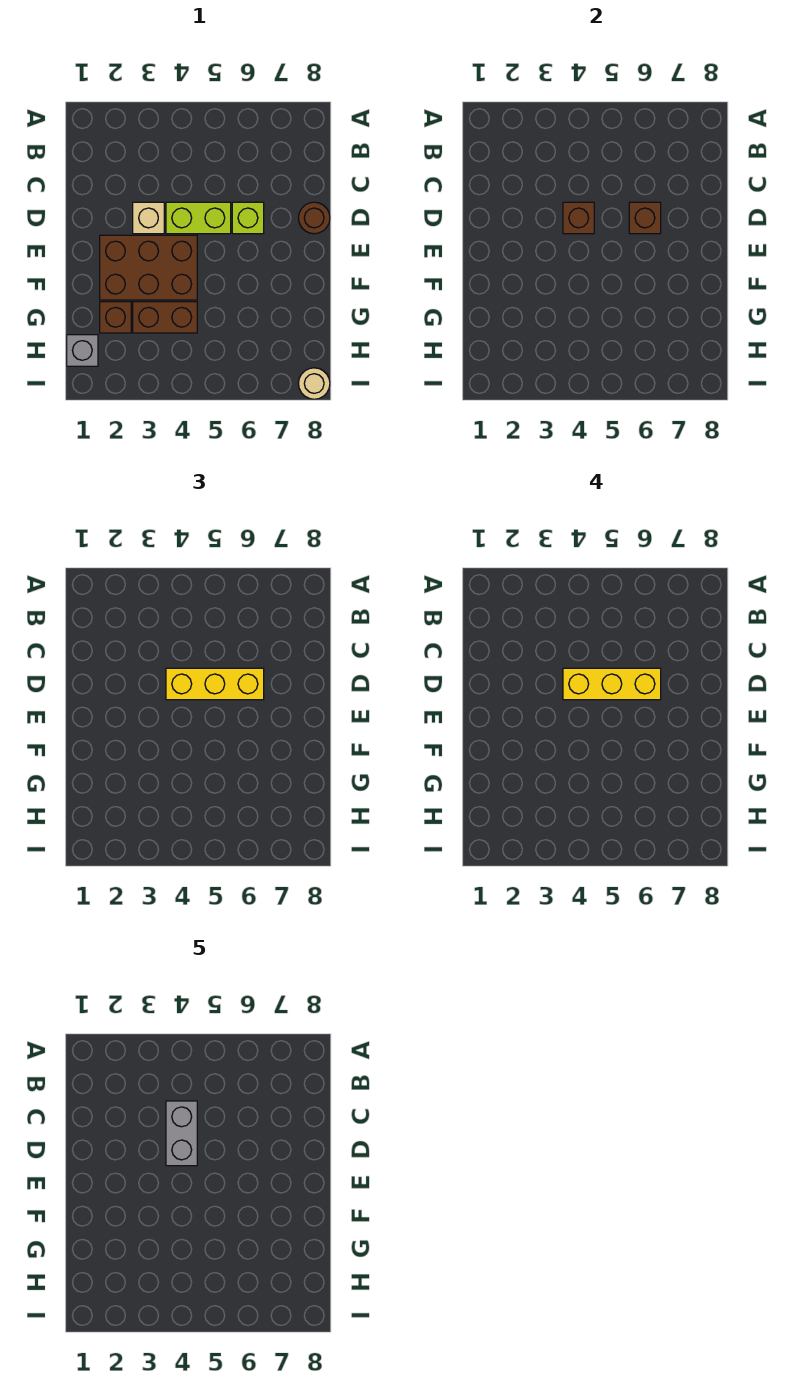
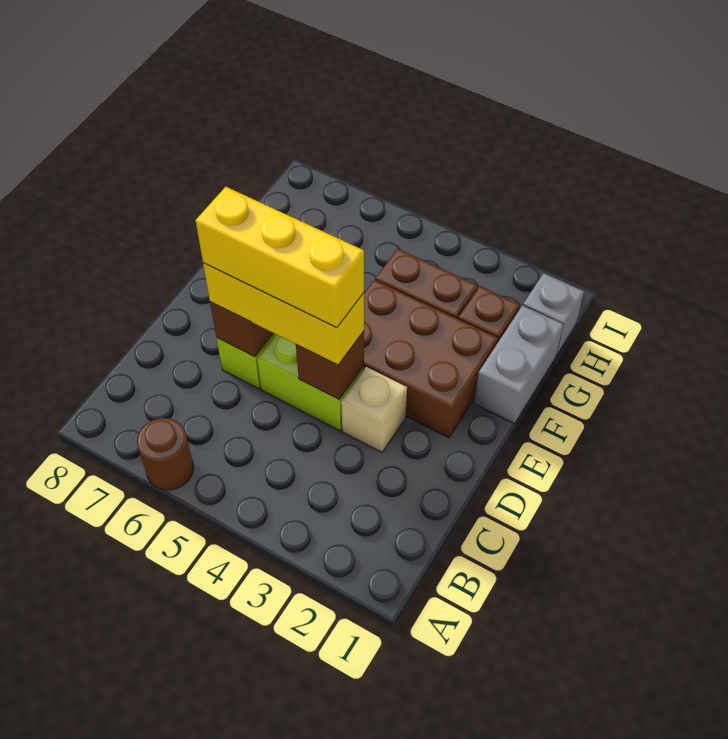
grey 1x2 brick [166,1101,197,1166] -> grey 1x2 brick moved to [474,305,564,424]
brown 1x1 round brick [299,202,330,234] -> brown 1x1 round brick moved to [137,418,194,490]
tan 1x1 round brick [298,368,330,399] -> none

